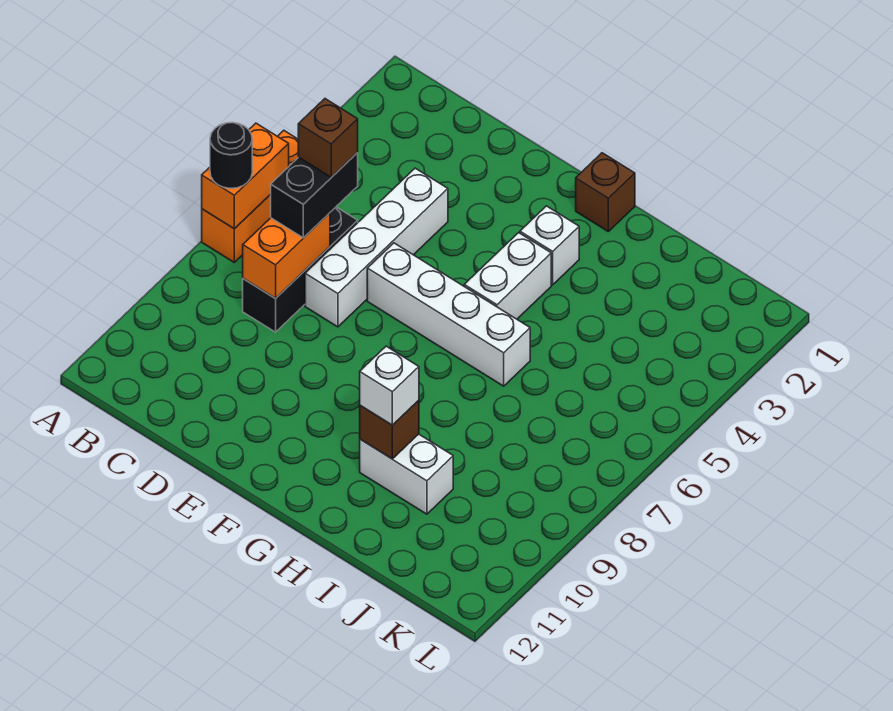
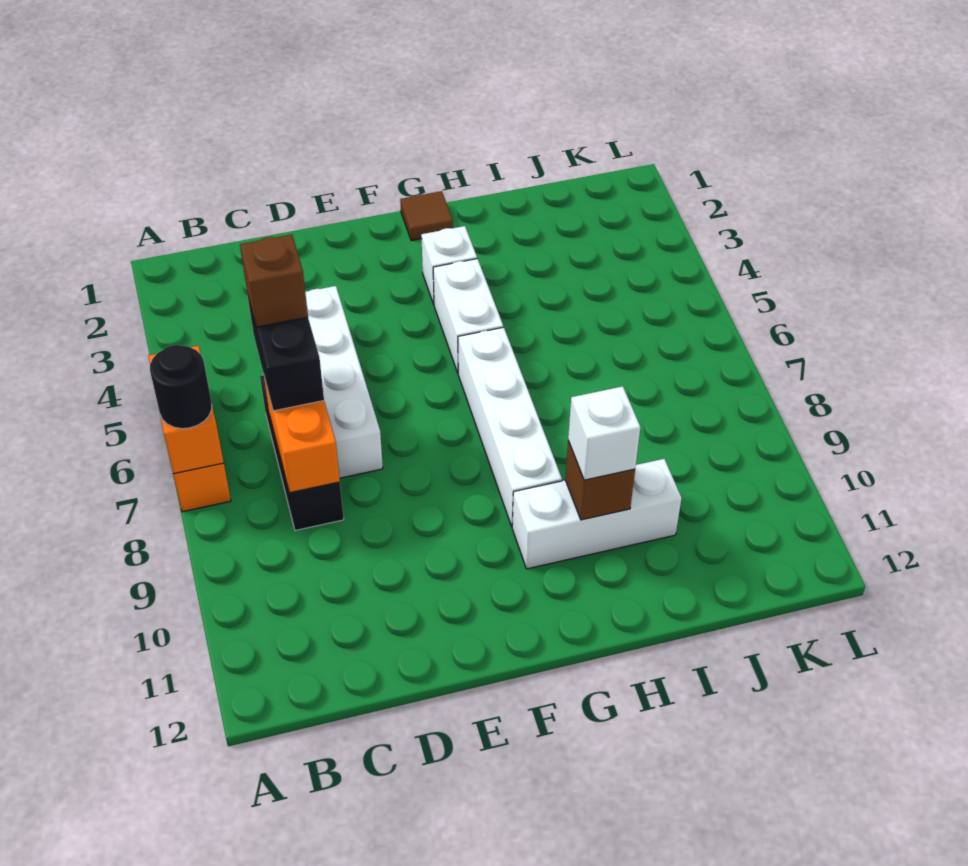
white 1x4 brick [367,243,530,386] -> white 1x4 brick turned to [458,327,562,526]
brown 1x1 brick [576,153,635,231] -> brown 1x1 tile [400,191,453,241]
white 1x2 brick [360,434,453,514] -> white 1x3 brick [512,459,682,569]

